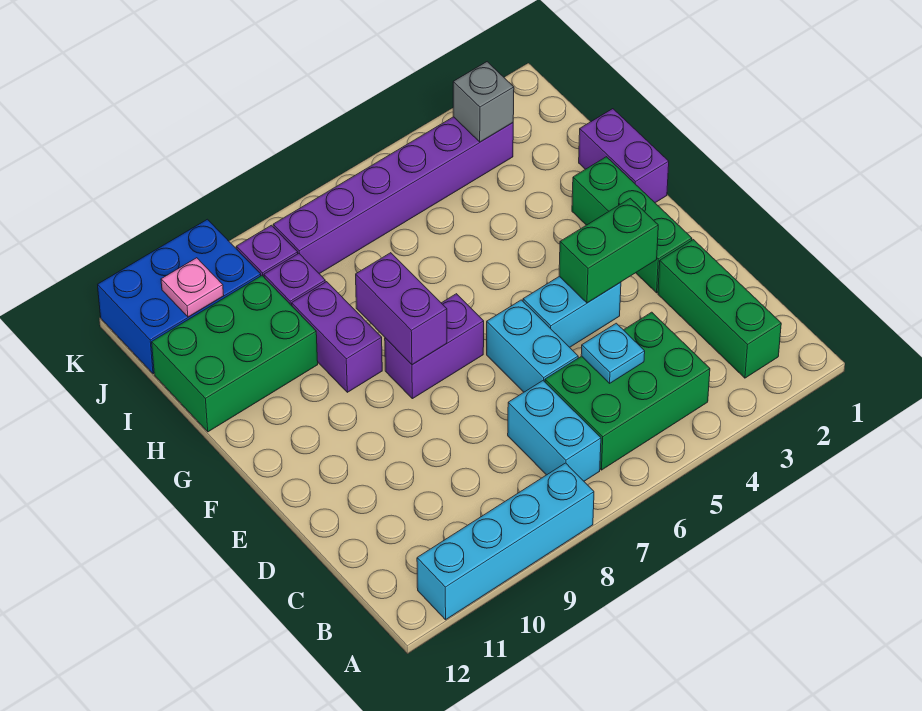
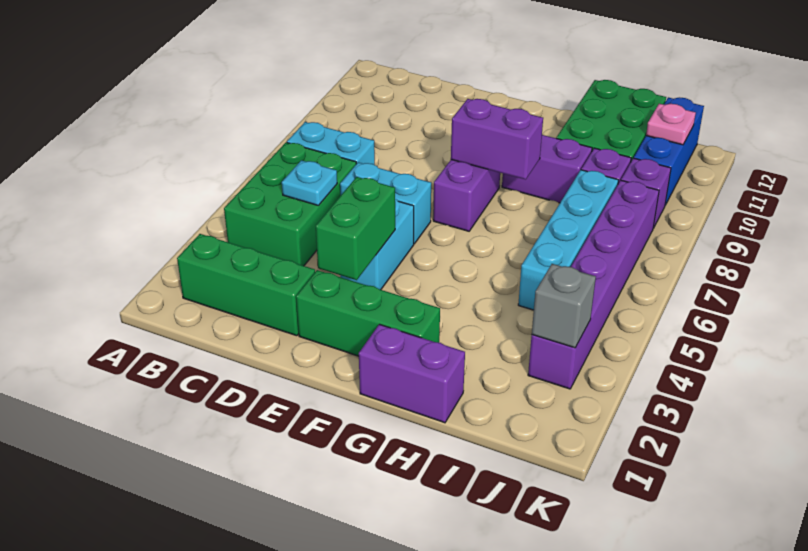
cyan 1x4 brick [417,463,594,620] -> cyan 1x4 brick moved to [518,170,618,310]
blue 2x3 brick [98,219,261,374] -> blue 1x3 brick [634,97,704,205]

